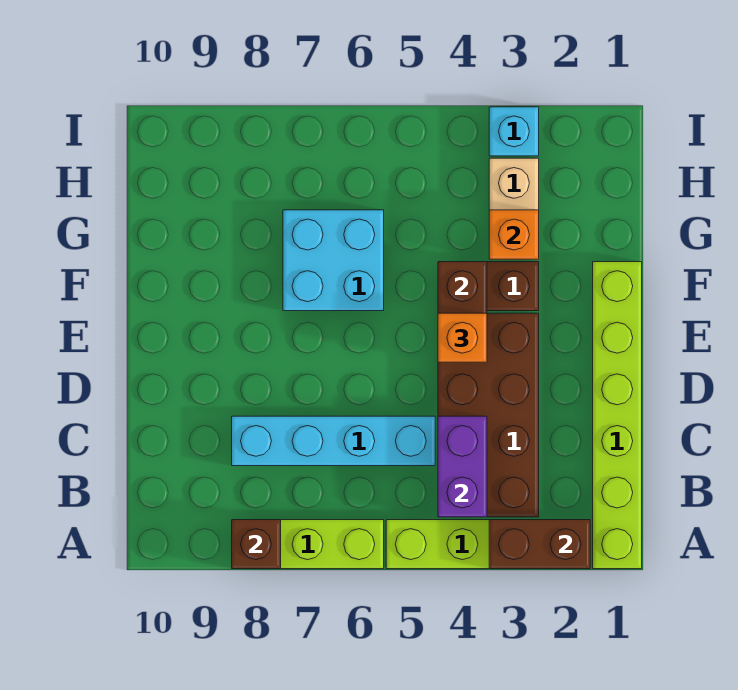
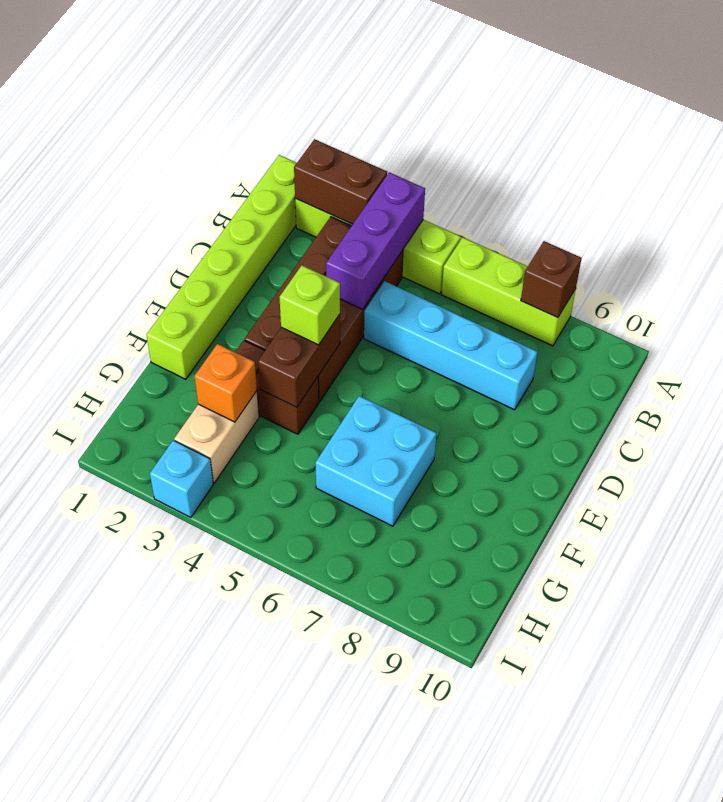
purple 1x2 brick [438,416,487,517] -> purple 1x3 brick [326,172,425,309]
orange 1x1 brick [438,313,487,362] -> lime 1x1 brick [280,265,340,345]

